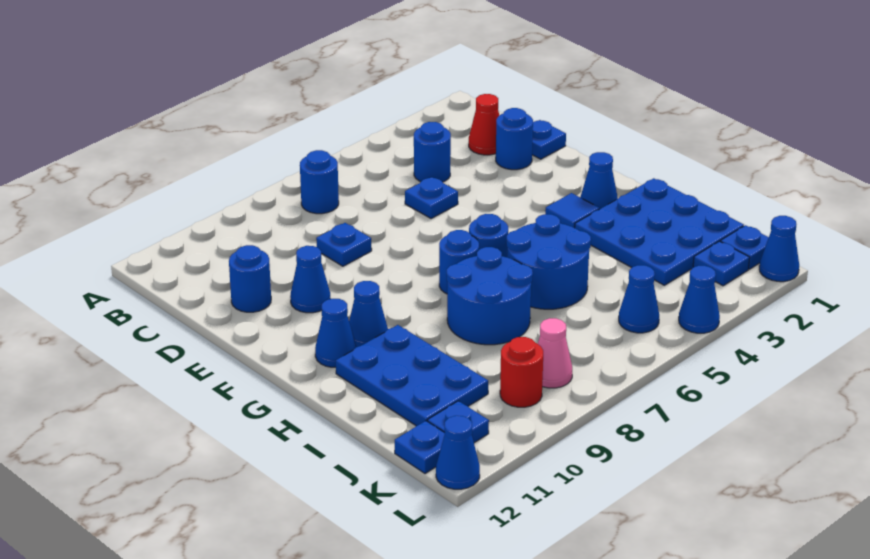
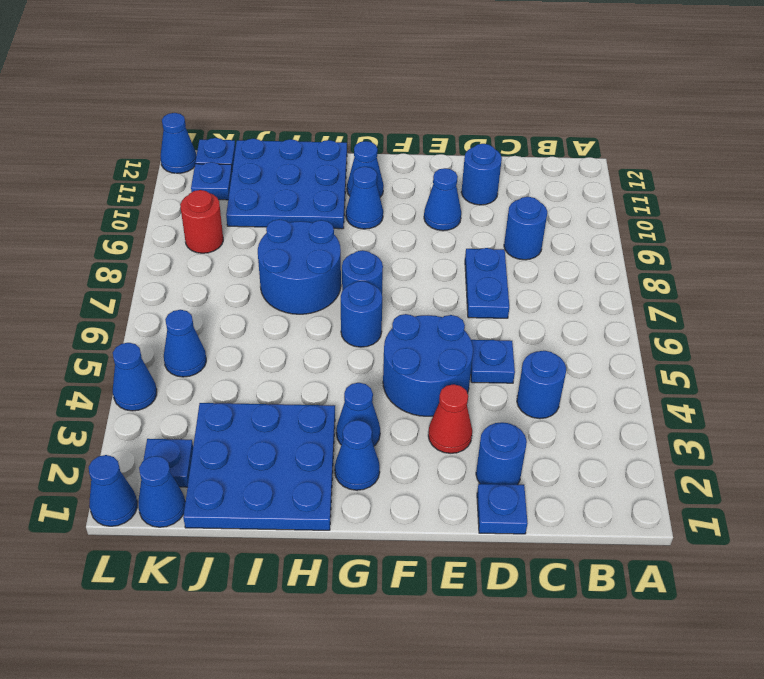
blue 1x1 round brick [300,150,339,214] -> blue 1x1 round brick moved to [504,197,547,260]
red 1x1 cone [469,94,499,155] -> red 1x1 cone moved to [428,384,472,453]
blue 1x1 plate [316,223,372,266] -> blue 1x2 plate [465,248,509,318]
blue 1x1 tile [545,193,599,228] -> blue 1x1 cone [336,383,380,446]
blue 2x2 round brick [506,214,591,309] -> blue 2x2 round brick moved to [383,314,473,416]
blue 2x3 plate [336,325,488,426] -> blue 3x3 plate [226,139,347,229]
blue 1x1 plate [720,225,769,269] -> blue 1x1 cone [138,456,185,527]
pink 1x1 cone [538,318,572,388] -> none

